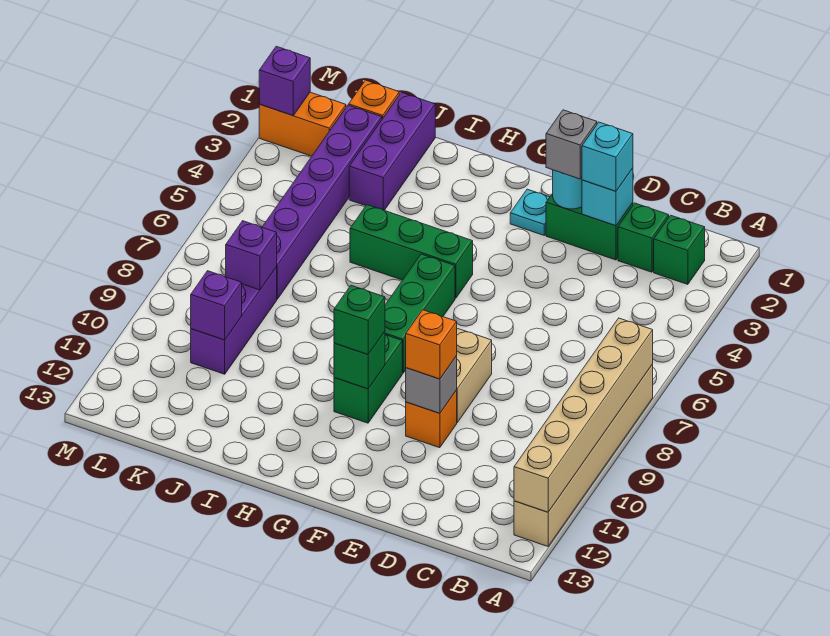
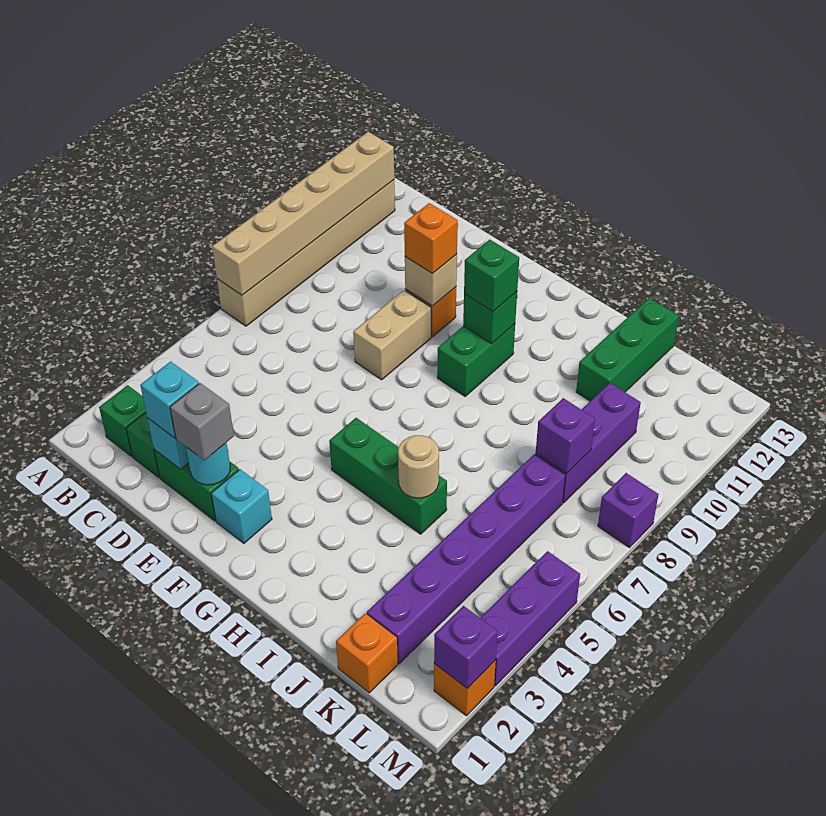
grey 1x1 brick [406,356,457,413] -> tan 1x1 brick [405,254,457,306]
cyan 1x1 plate [510,189,550,235] -> cyan 1x1 brick [211,469,272,543]
green 1x3 brick [385,254,455,373] -> green 1x3 brick moved to [576,298,679,401]
none -> tan 1x1 round brick [398,435,439,498]
purple 1x3 brick [349,92,435,210] -> purple 1x3 brick moved to [480,551,580,686]
purple 1x1 brick [191,271,242,340] -> purple 1x1 brick moved to [598,473,659,548]
orange 1x2 brick [259,92,346,156] -> orange 1x1 brick [434,660,496,716]

